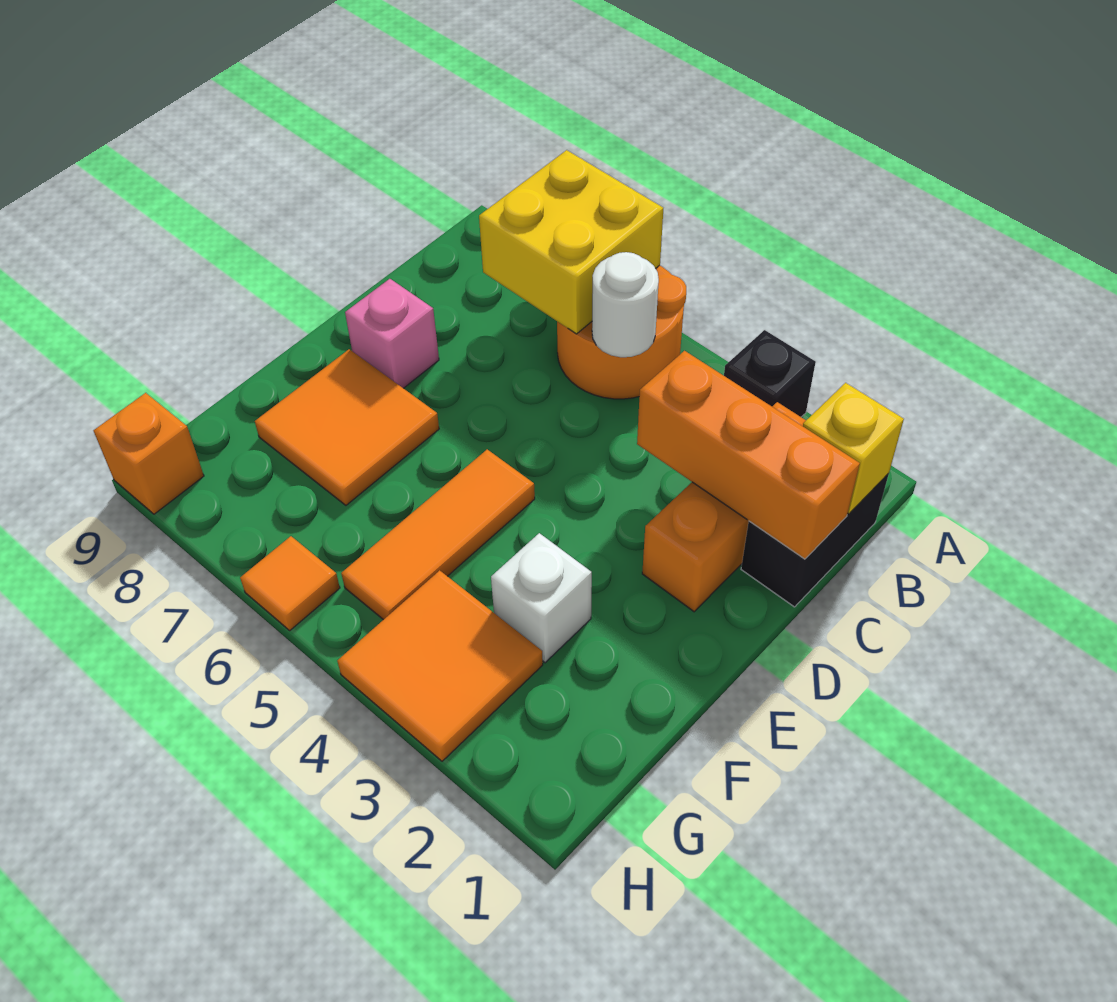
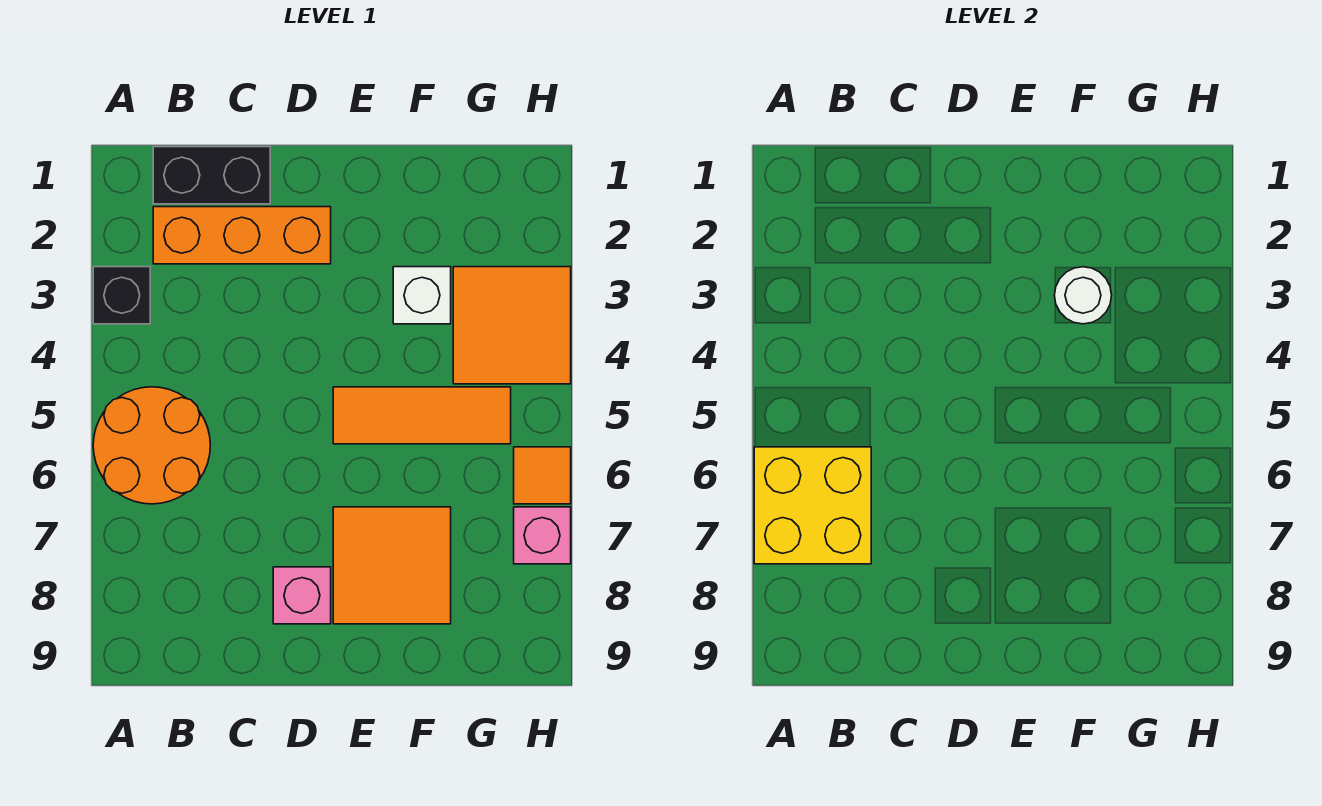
yellow 1x1 brick [803,383,904,514] -> none
white 1x1 round brick [592,252,659,357] -> white 1x1 round brick moved to [1054,267,1112,324]
orange 1x3 brick [637,351,860,559] -> none
none -> pink 1x1 brick [514,507,571,564]
orange 1x1 brick [93,393,204,514] -> none

